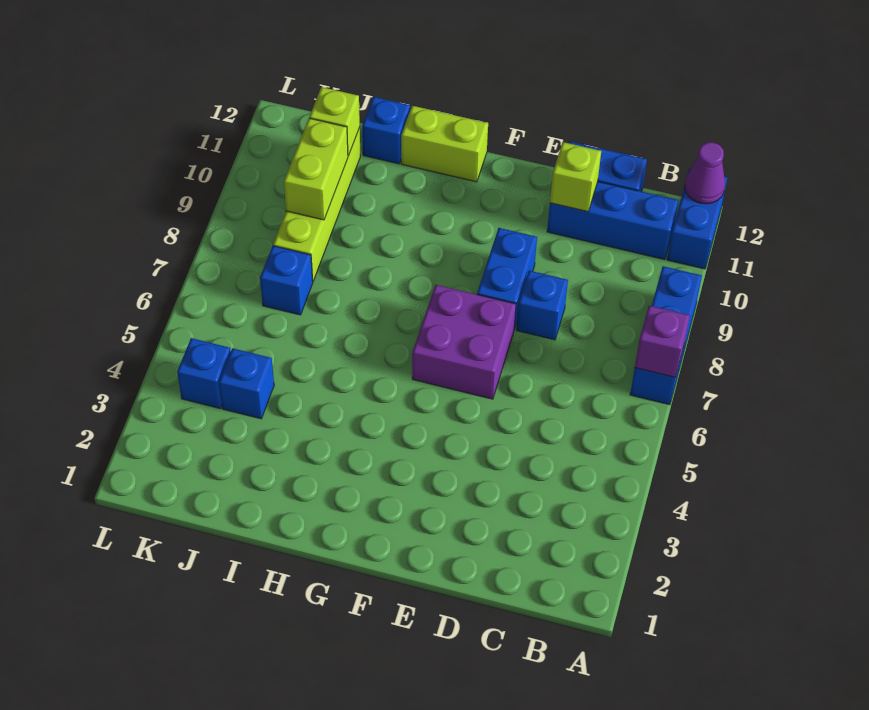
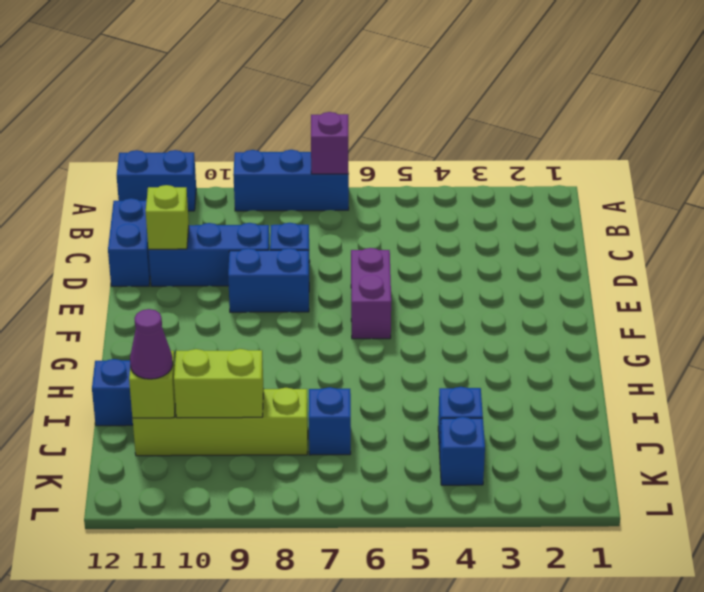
purple 1x1 cone [685,142,725,204] -> purple 1x1 cone moved to [130,309,173,379]
blue 1x3 brick [547,182,678,260] -> blue 1x3 brick turned to [148,223,270,286]
purple 2x2 brick [412,285,516,399] -> purple 1x2 brick [351,248,391,339]
lime 1x2 brick [401,106,488,182] -> none

